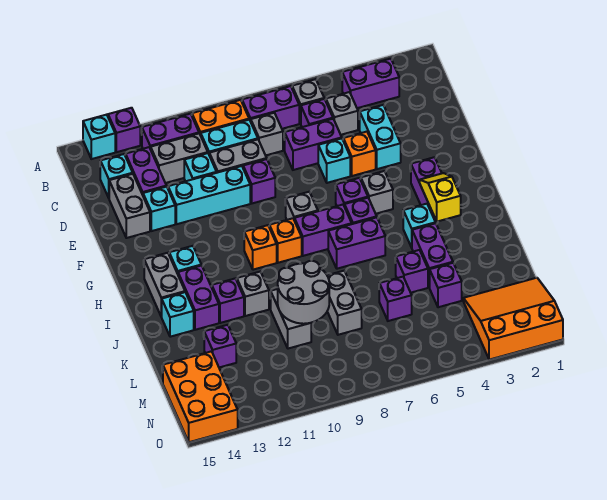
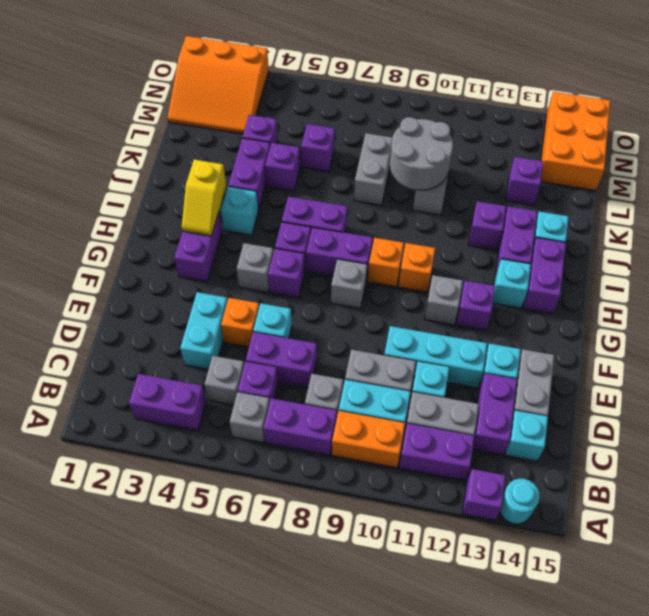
cyan 1x1 brick [83,115,115,159] -> cyan 1x1 round brick [500,479,540,524]
purple 1x1 brick [243,159,275,203] -> purple 1x1 brick moved to [456,281,495,330]
grey 1x2 brick [144,253,185,317] -> purple 1x2 brick [523,238,566,314]
grey 1x1 brick [237,272,269,316] -> grey 1x1 brick moved to [425,275,463,325]

